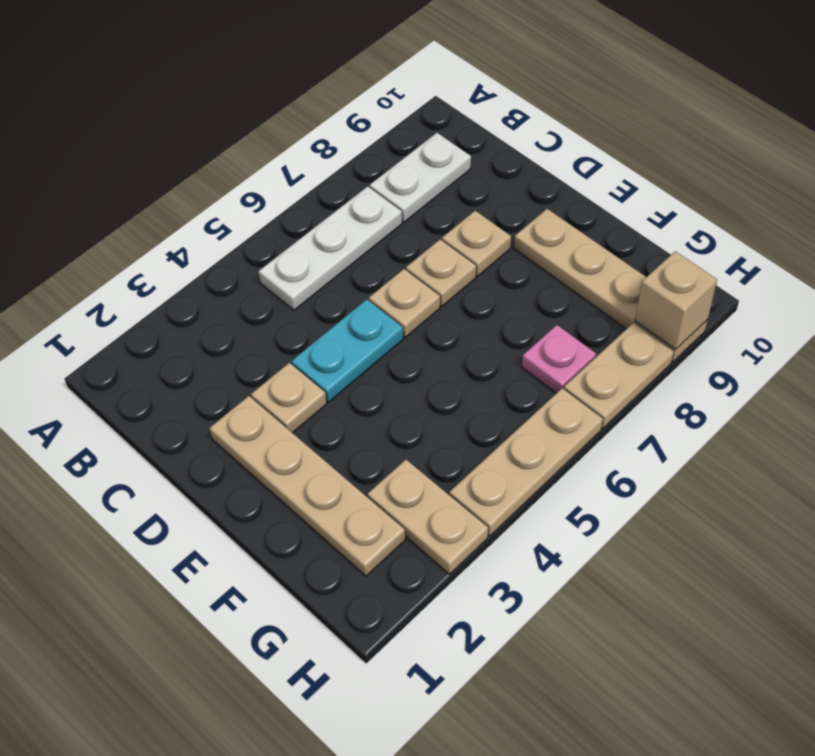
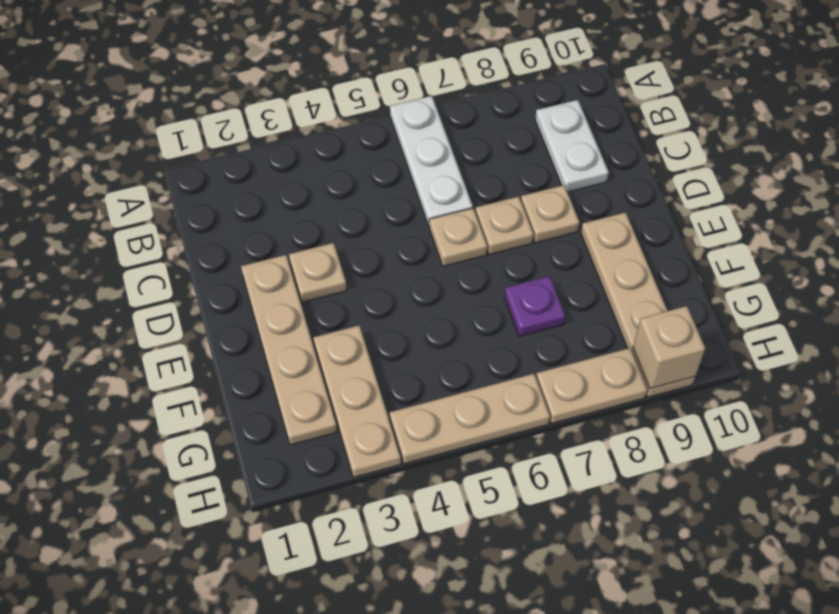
white 1x3 plate [259,186,402,310] -> white 1x3 plate turned to [390,96,473,226]
white 1x2 plate [369,133,471,222] -> white 1x2 plate turned to [535,100,609,192]
cyan 1x2 plate [291,299,403,402] -> none
none -> purple 1x1 plate [504,276,565,337]
tan 1x2 plate [367,460,488,574] -> tan 1x3 plate [313,326,401,477]
pink 1x1 plate [522,325,596,393] -> none

